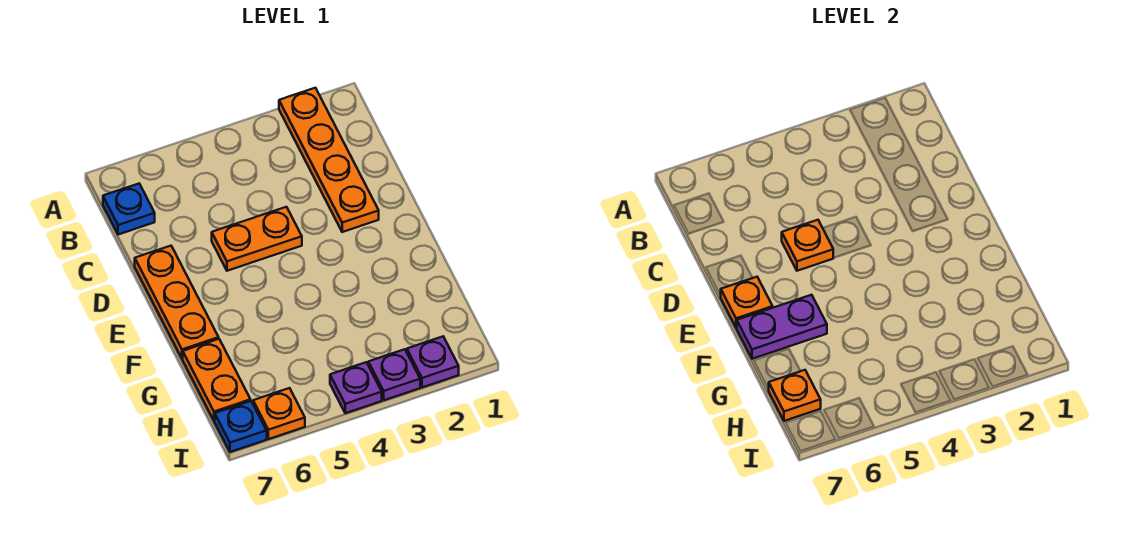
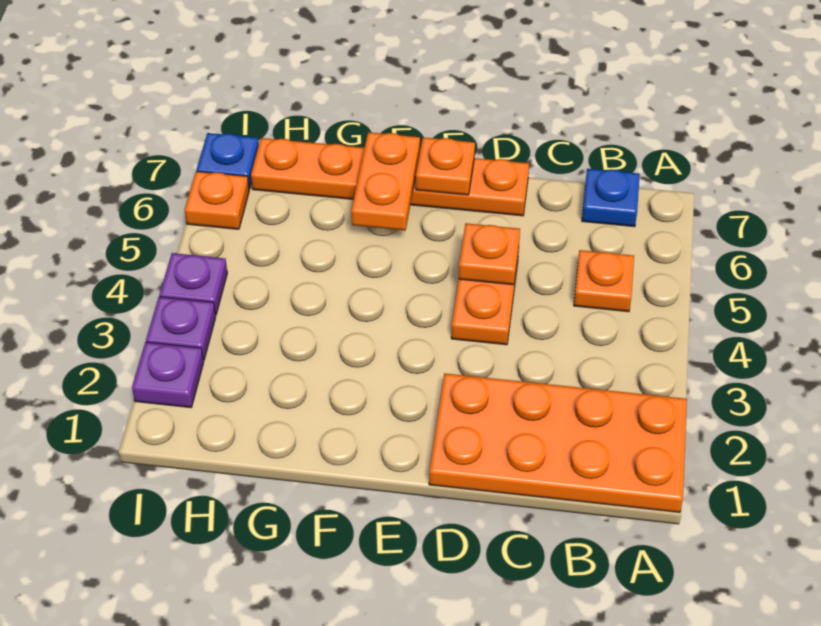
orange 1x4 plate [279,88,379,232] -> orange 2x4 plate [429,373,687,513]
purple 1x2 plate [737,295,827,359] -> orange 1x2 plate [351,132,420,231]
orange 1x1 plate [769,370,821,421] -> orange 1x1 plate moved to [574,250,634,312]

